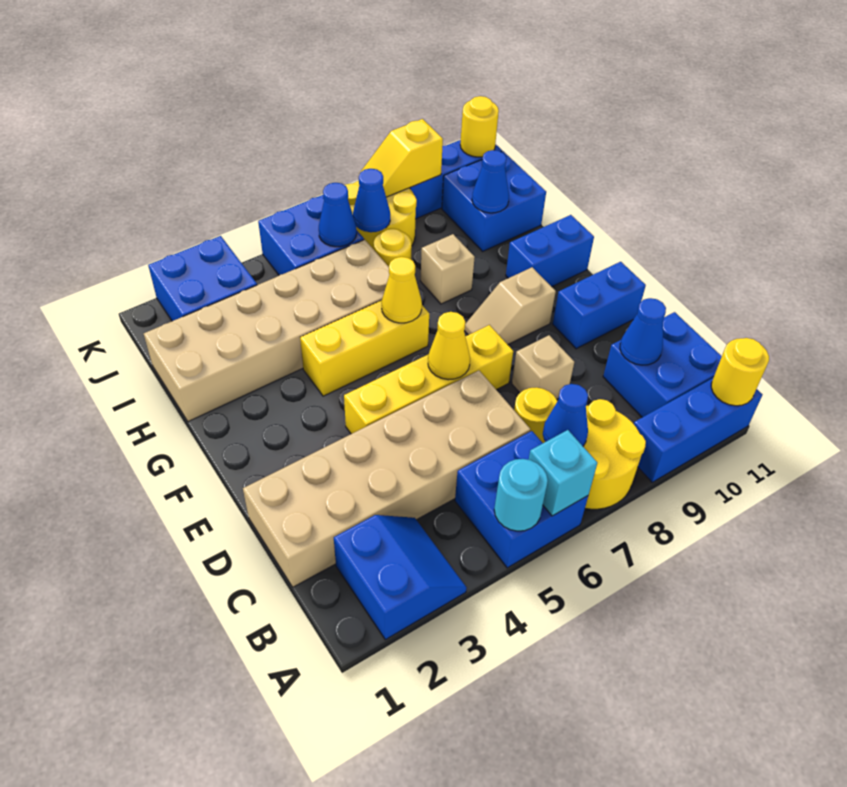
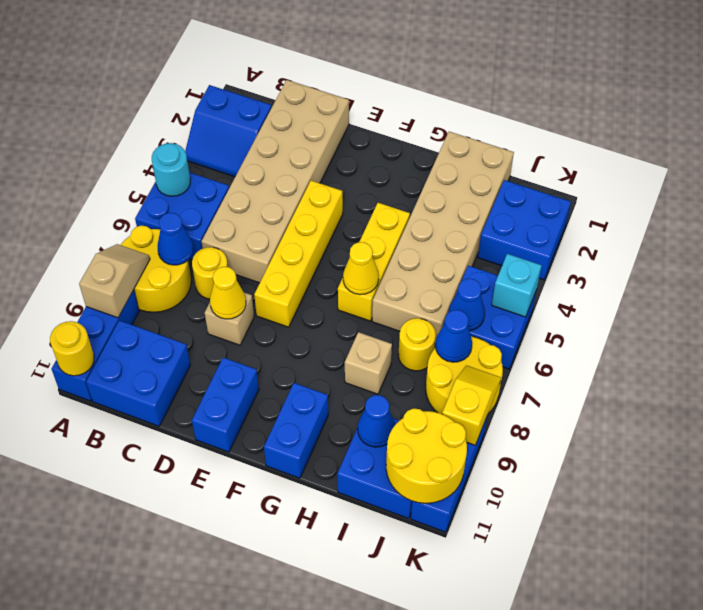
cyan 1x1 brick [529,430,597,516] -> cyan 1x1 brick moved to [492,254,542,317]
blue 1x1 cone [620,298,666,365] -> none
yellow 1x1 cone [428,312,470,380] -> yellow 1x1 cone moved to [210,267,246,319]
tan 1x2 slope [464,267,556,344] -> tan 1x2 slope moved to [79,244,150,318]
yellow 1x1 round brick [460,96,499,157] -> yellow 2x2 round brick [386,409,467,503]

